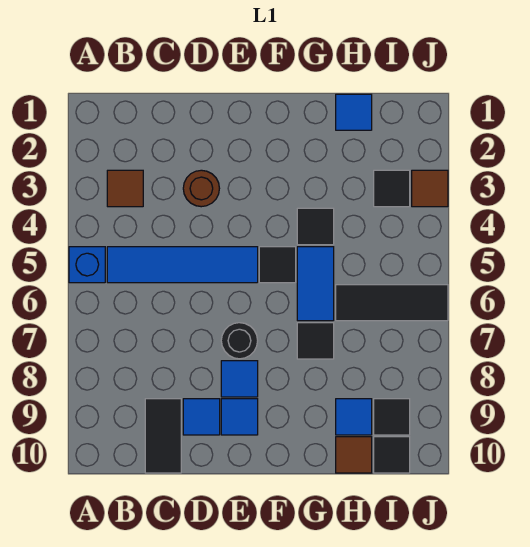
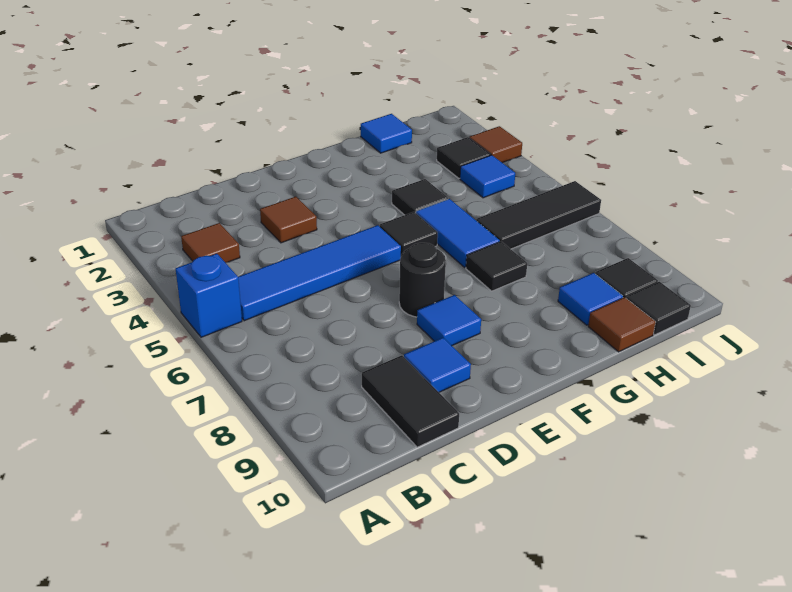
brown 1x1 round brick [183,170,219,207] -> brown 1x1 tile [260,197,317,243]
blue 1x1 tile [221,399,258,435] -> blue 1x1 tile moved to [460,155,515,198]

